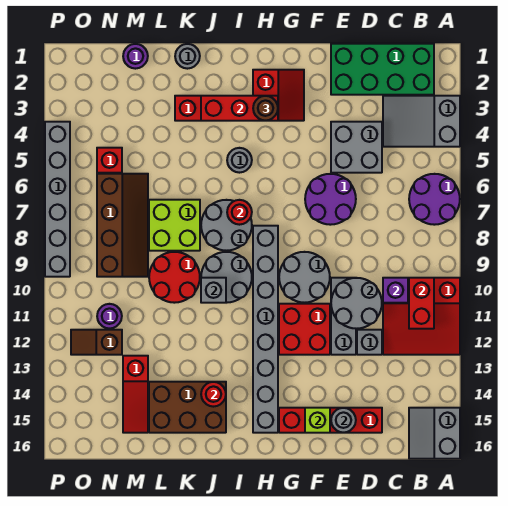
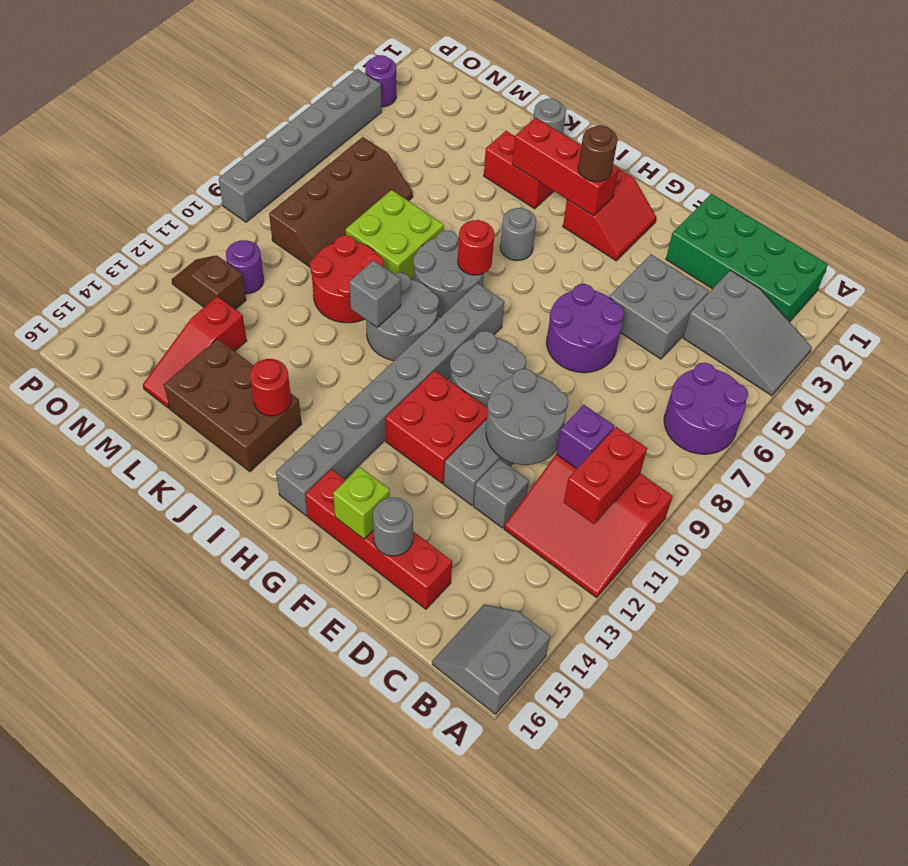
grey 2x3 slope [383,96,460,147] -> grey 2x3 slope turned to [683,270,812,396]
purple 1x1 round brick [123,44,148,69] -> purple 1x1 round brick moved to [365,55,396,107]
red 1x1 brick [97,148,122,173] -> none

